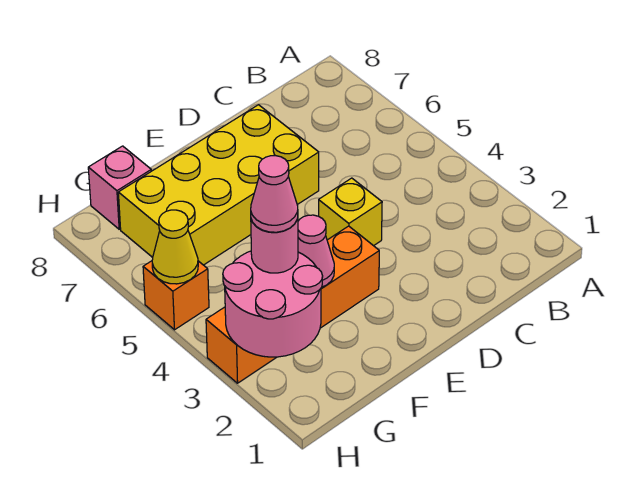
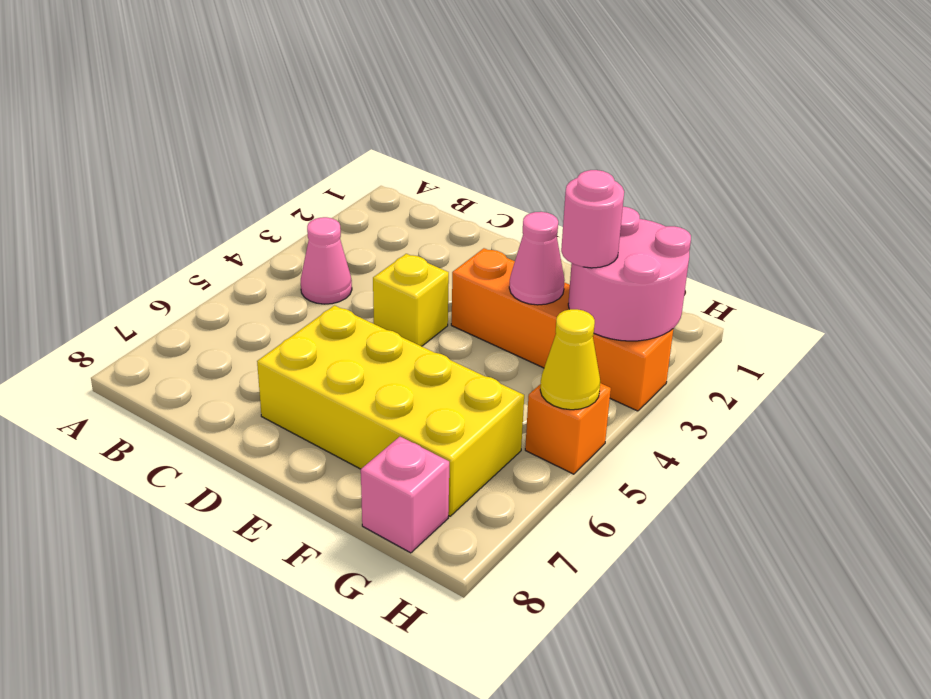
pink 1x1 cone [251,156,298,232] -> pink 1x1 cone moved to [301,217,352,304]

